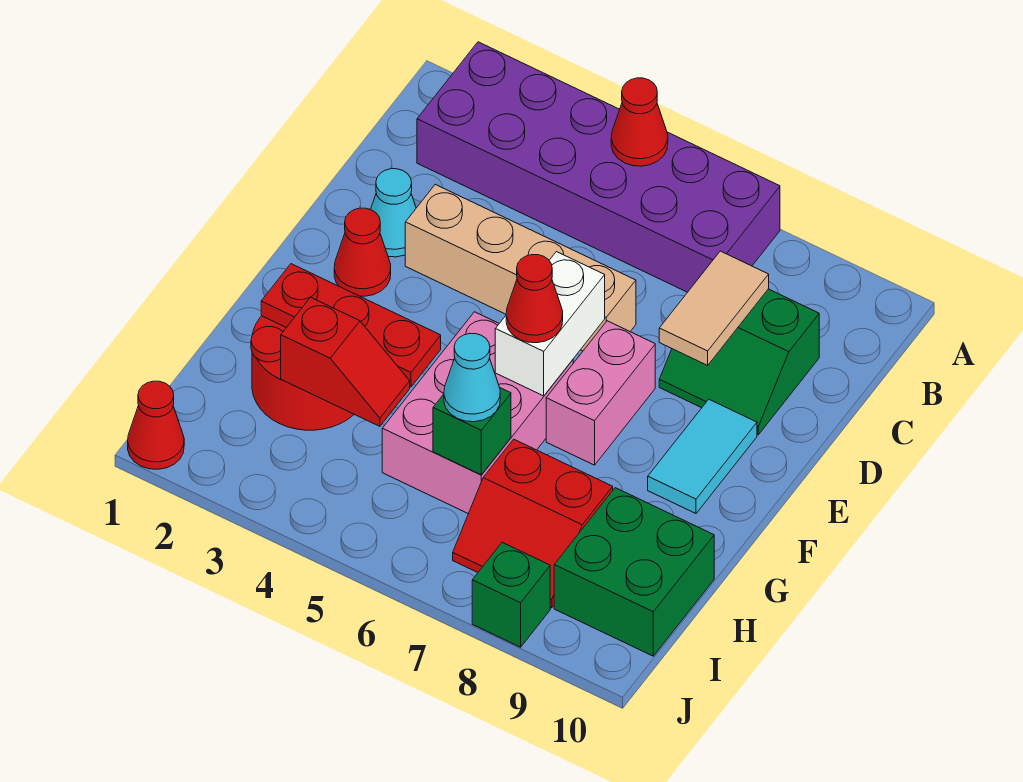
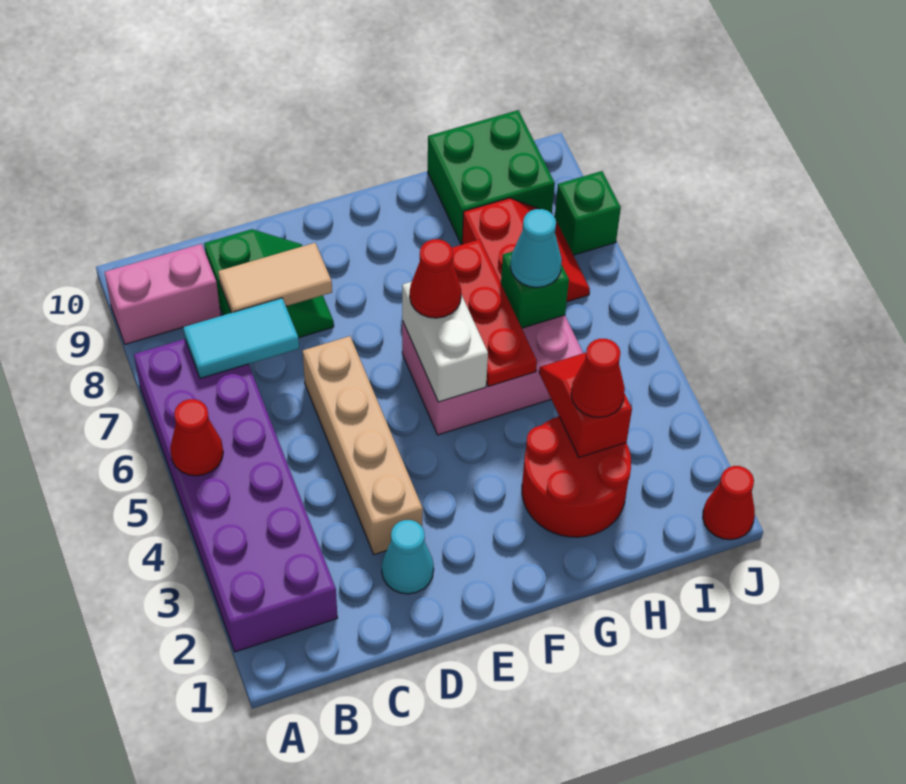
red 1x1 cone [334,208,391,296] -> red 1x1 cone moved to [571,339,625,417]
white 1x2 brick [495,252,605,396] -> white 1x2 brick turned to [402,282,488,402]
pink 1x2 brick [546,321,655,465] -> pink 1x2 brick moved to [104,244,221,344]
cyan 1x2 tile [648,399,757,513] -> cyan 1x2 tile moved to [183,298,299,378]
red 1x3 plate [261,264,441,387] -> red 1x3 plate moved to [452,239,537,386]

